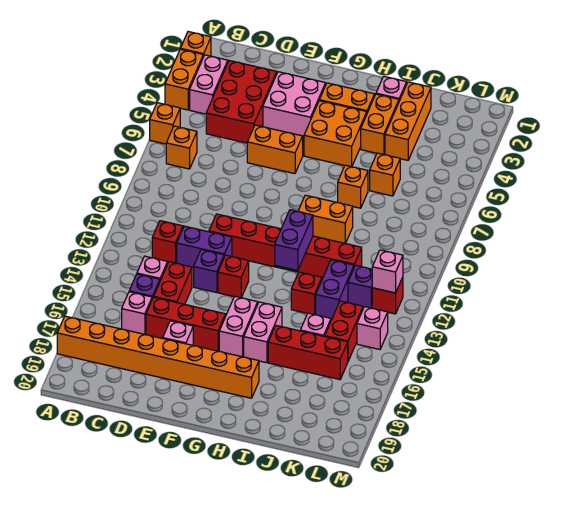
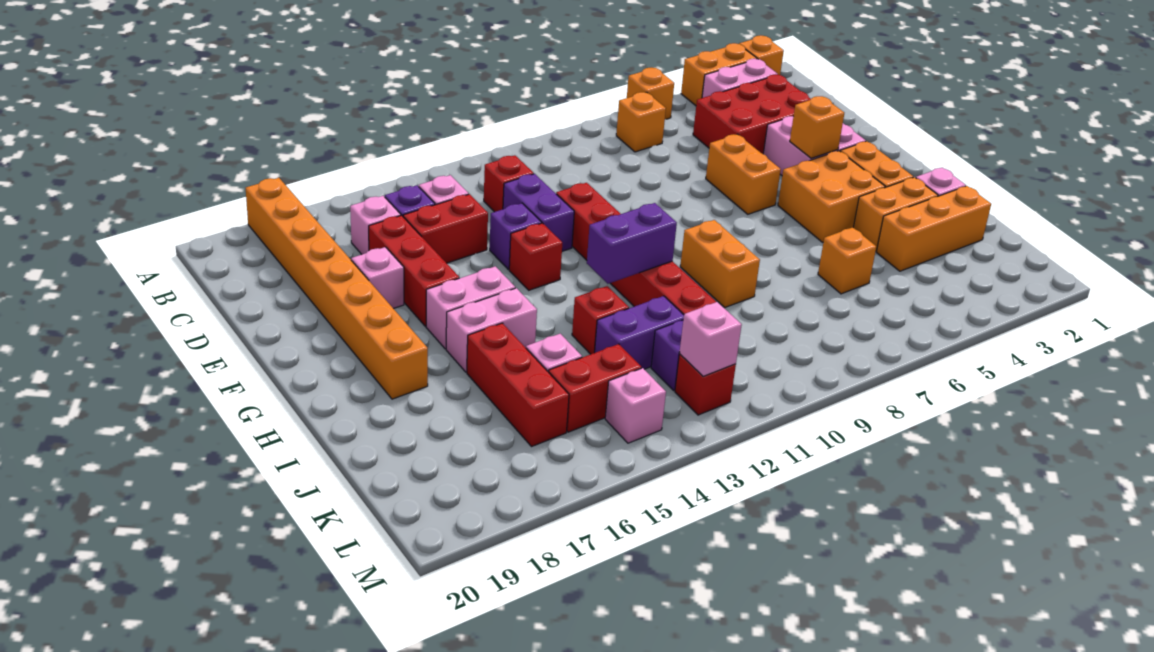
orange 1x1 brick [338,165,368,208] -> orange 1x1 brick moved to [790,96,844,158]

